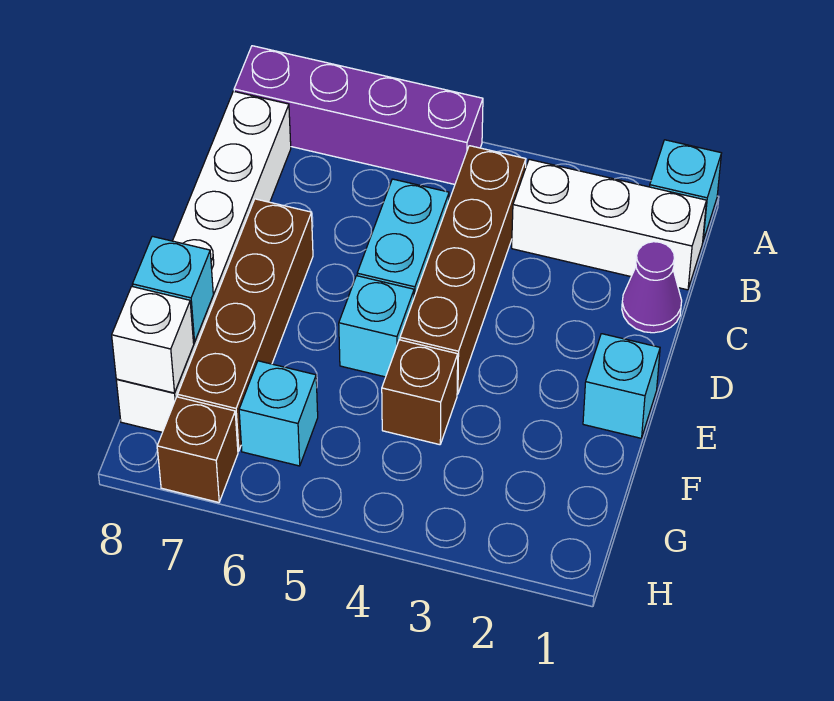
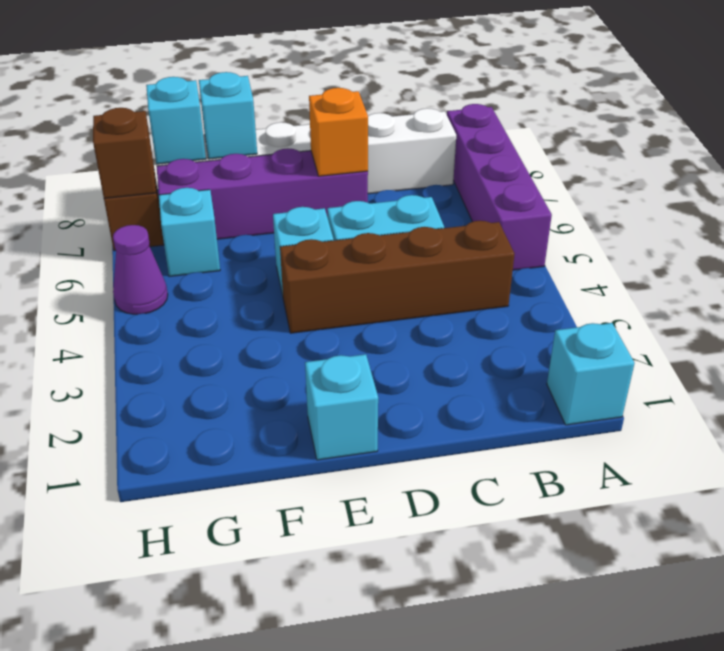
white 1x3 brick [512,159,707,290] -> none
purple 1x1 cone [622,242,682,333] -> purple 1x1 cone moved to [113,225,168,314]
brown 1x4 brick [178,199,313,451] -> purple 1x4 brick [157,148,368,239]
none -> orange 1x1 brick [309,88,368,176]
brown 1x1 brick [382,340,458,445] -> brown 1x1 brick moved to [93,108,156,198]
white 1x1 brick [112,287,194,393] -> cyan 1x1 brick [146,77,206,164]

